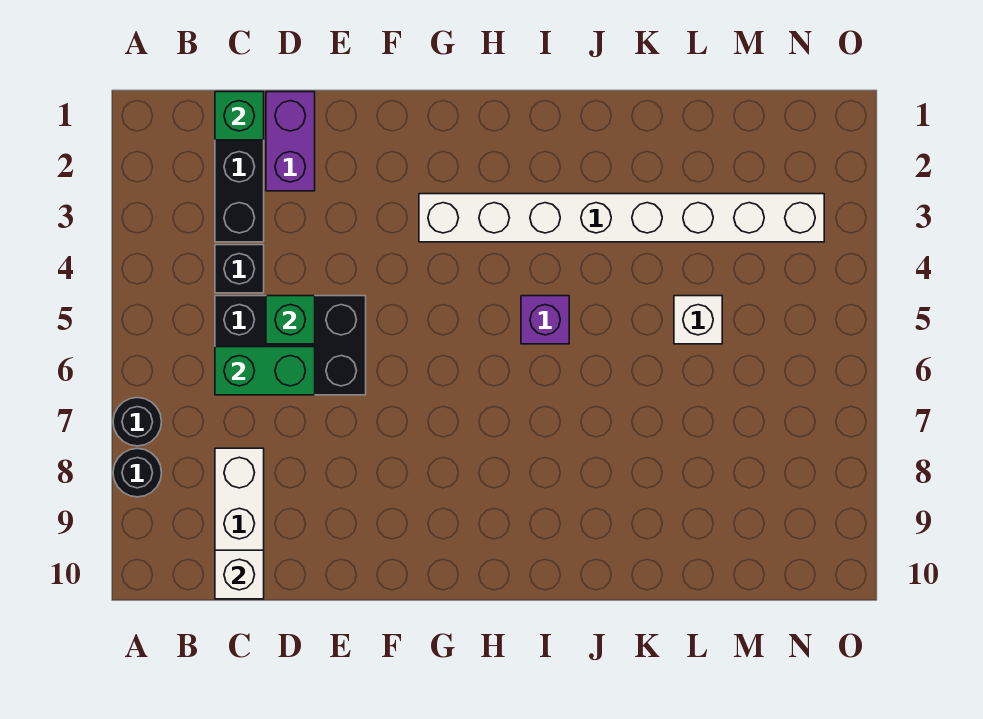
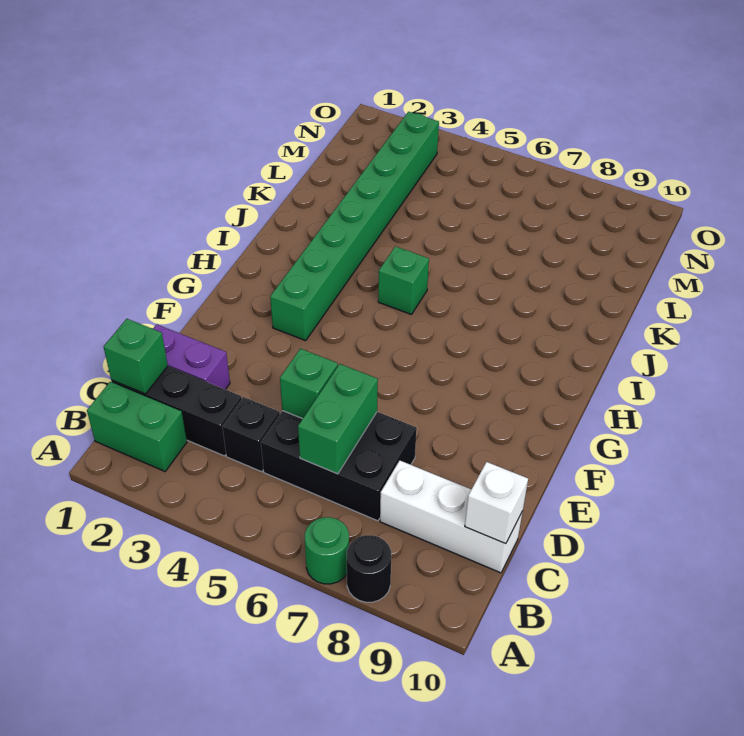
black 1x1 round brick [113,398,162,446] -> green 1x1 round brick [305,517,349,584]
none -> green 1x2 brick [87,382,187,471]
black 2x3 brick [215,296,366,395] -> black 2x3 brick turned to [261,411,417,521]
white 1x8 brick [419,194,824,242] -> green 1x8 brick [270,112,439,341]
purple 1x1 brick [521,296,569,344] -> green 1x1 brick [378,246,429,315]
white 1x1 brick [674,296,722,344] -> none

